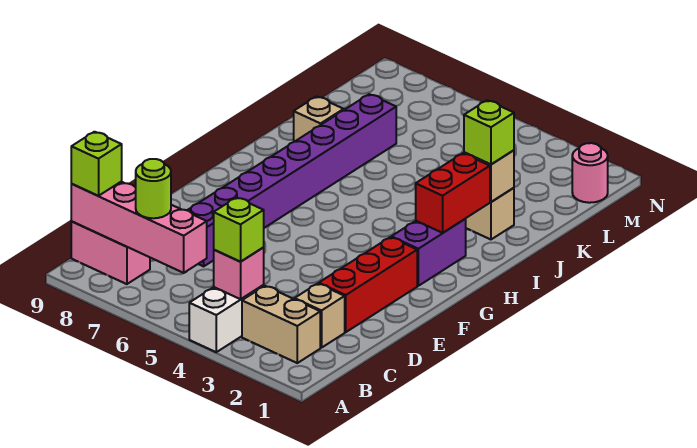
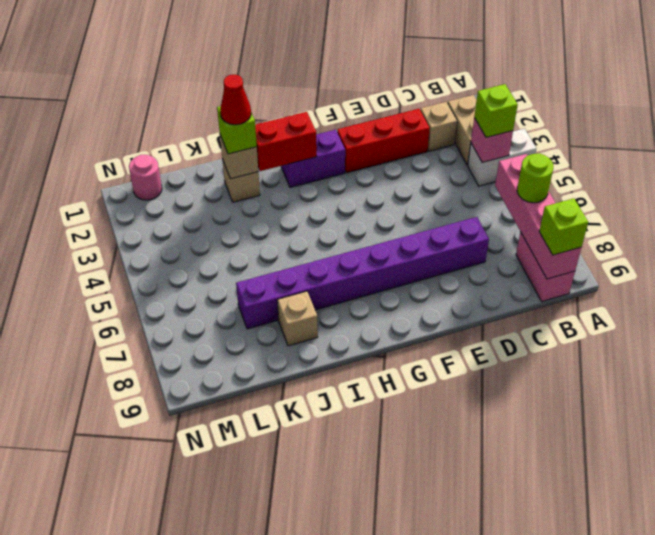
none -> red 1x1 cone [220,75,251,125]

